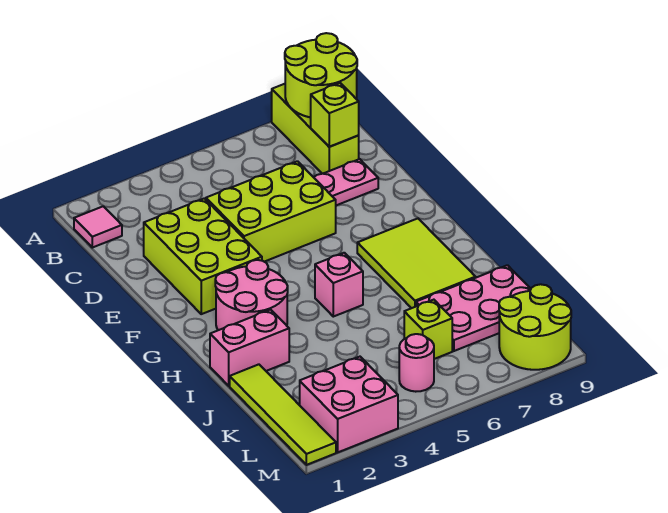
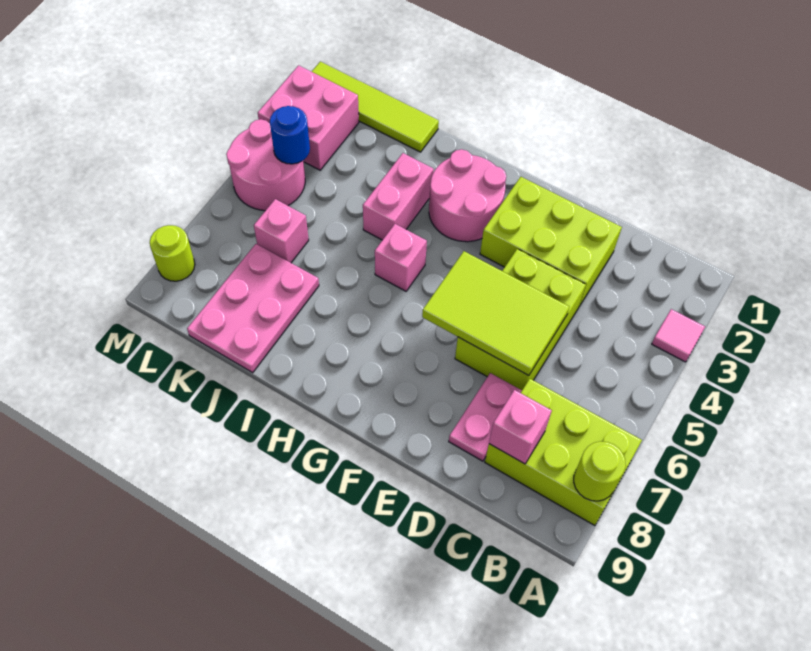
lime 1x3 brick [272,84,359,174] -> lime 2x3 brick [485,379,642,526]
lime 2x2 round brick [285,33,357,117] -> lime 1x1 round brick [574,441,626,501]
pink 1x1 tile [74,206,122,248] -> pink 1x1 tile moved to [652,309,705,362]
lime 1x1 brick [311,83,359,147] -> pink 1x1 brick [489,390,552,464]
lime 2x3 tile [357,219,476,308] -> lime 2x3 tile moved to [422,251,569,376]
pink 1x2 brick [210,310,289,386] -> pink 1x2 brick moved to [363,153,434,240]
lime 1x1 brick [404,300,452,359] -> pink 1x1 brick [254,199,309,263]
none -> blue 1x1 round brick [270,106,310,164]
pink 1x1 round brick [399,334,434,392] -> pink 2x2 round brick [226,119,305,211]
lime 2x2 round brick [499,284,571,370] -> lime 1x1 round brick [150,225,195,281]

